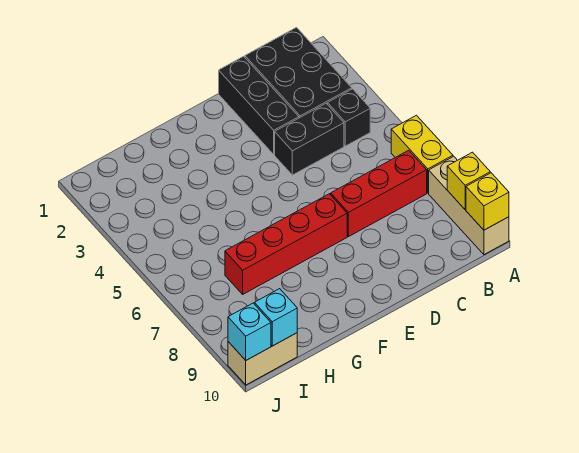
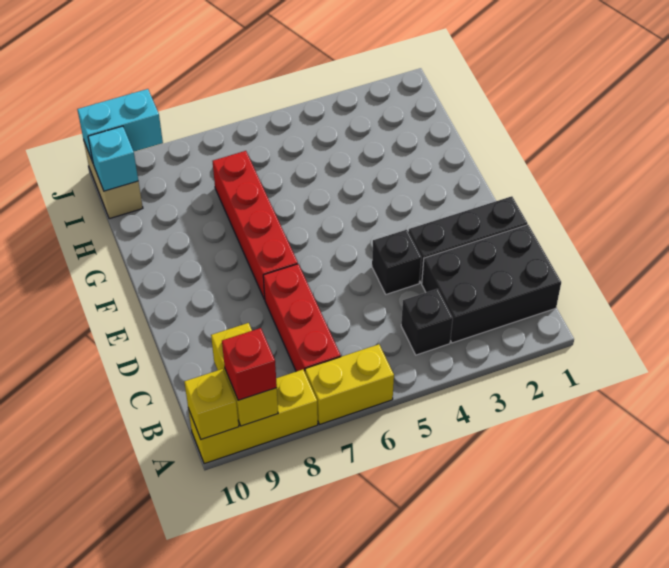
tan 1x3 brick [429,156,509,255] -> yellow 1x3 brick [188,370,318,464]
yellow 1x1 brick [447,152,490,209] -> yellow 1x2 brick [211,323,278,426]
none -> red 1x1 brick [222,328,277,400]
black 1x2 brick [275,104,344,175] -> black 1x1 brick [372,230,421,294]
cyan 1x1 brick [228,303,271,360] -> cyan 1x2 brick [77,89,163,162]

